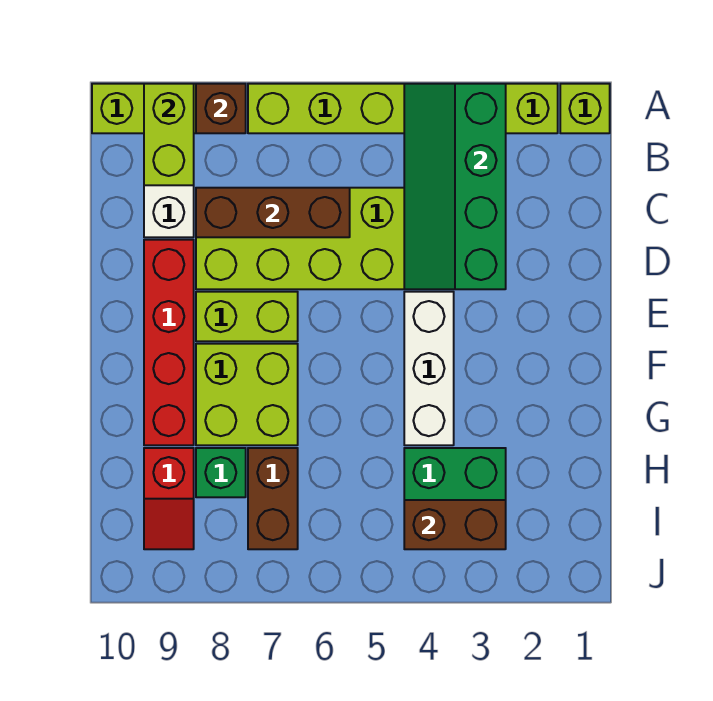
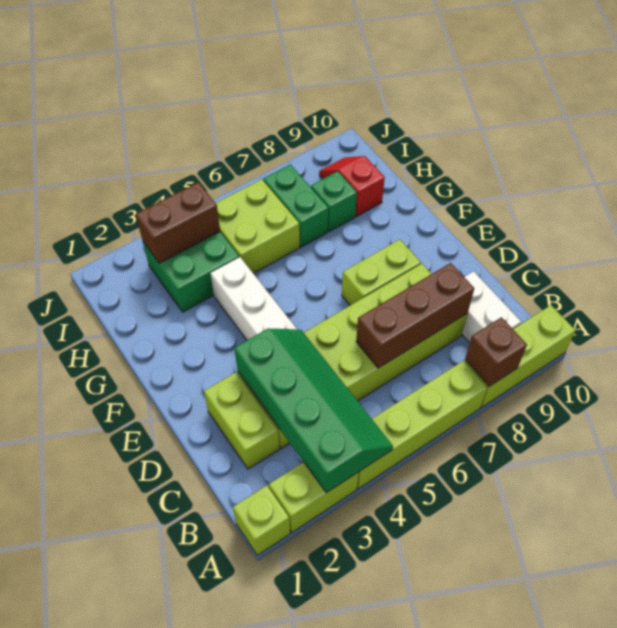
lime 1x2 brick [144,84,194,185] -> lime 1x2 brick moved to [204,373,279,469]
red 1x4 brick [144,240,194,445] -> none
lime 2x2 brick [196,344,298,445] -> lime 2x2 brick moved to [216,179,300,273]
brown 1x2 brick [248,448,298,549] -> green 1x2 brick [263,164,328,247]

